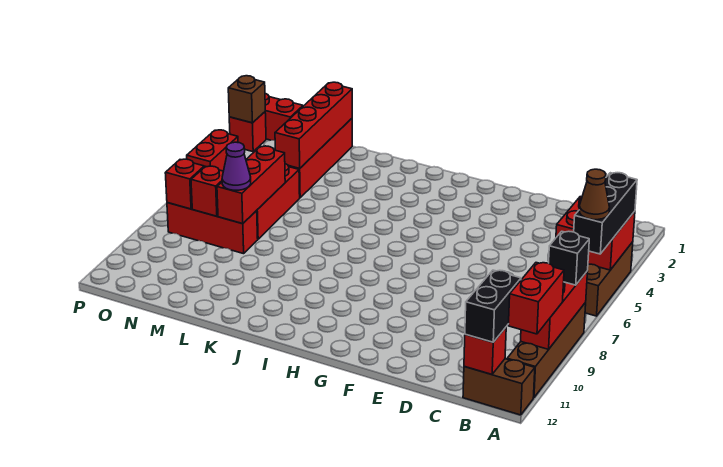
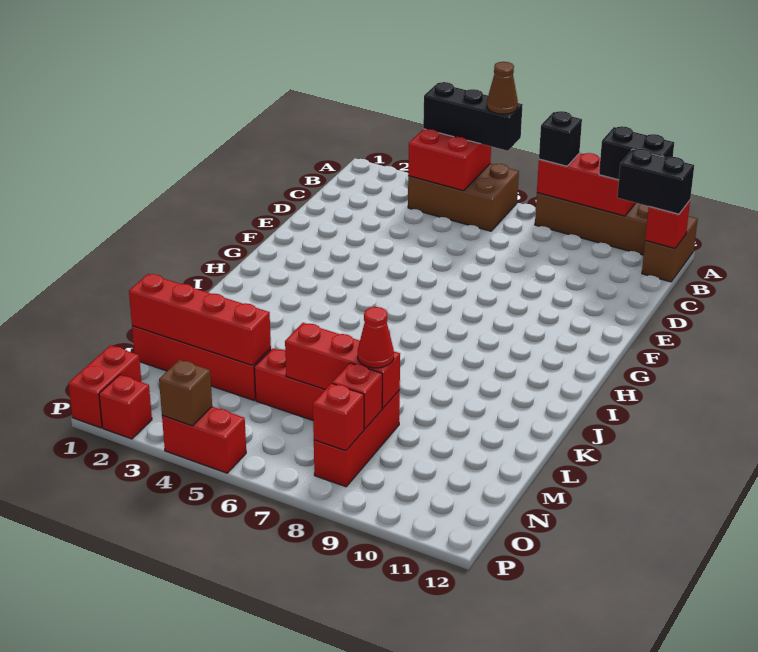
red 1x2 brick [508,263,564,334] -> black 1x2 brick [599,126,674,180]
purple 1x1 cone [222,142,251,190] -> red 1x1 cone [358,307,394,368]
brown 1x1 brick [228,76,265,123] -> brown 1x1 brick moved to [159,360,212,426]

